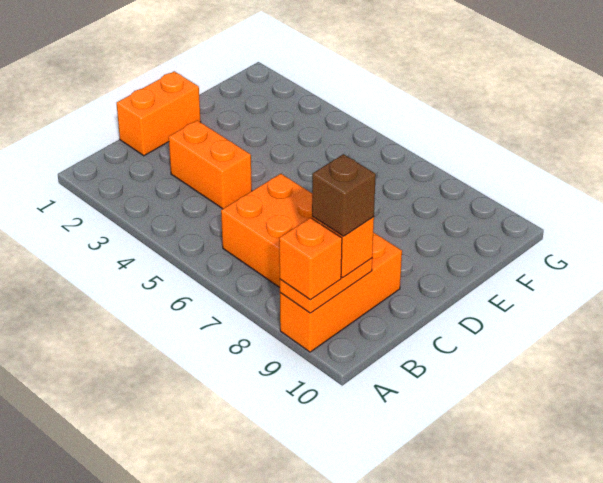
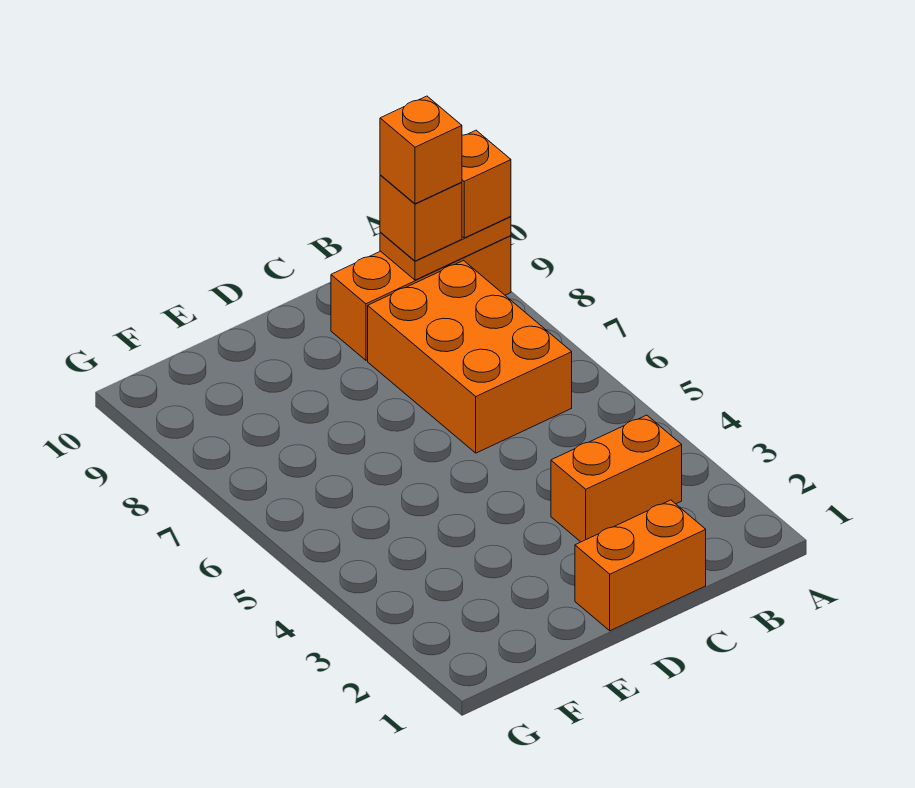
brown 1x1 brick [312,154,376,236] -> orange 1x1 brick [380,96,462,204]
orange 1x2 brick [169,120,252,209] -> orange 1x2 brick turned to [551,415,682,542]

